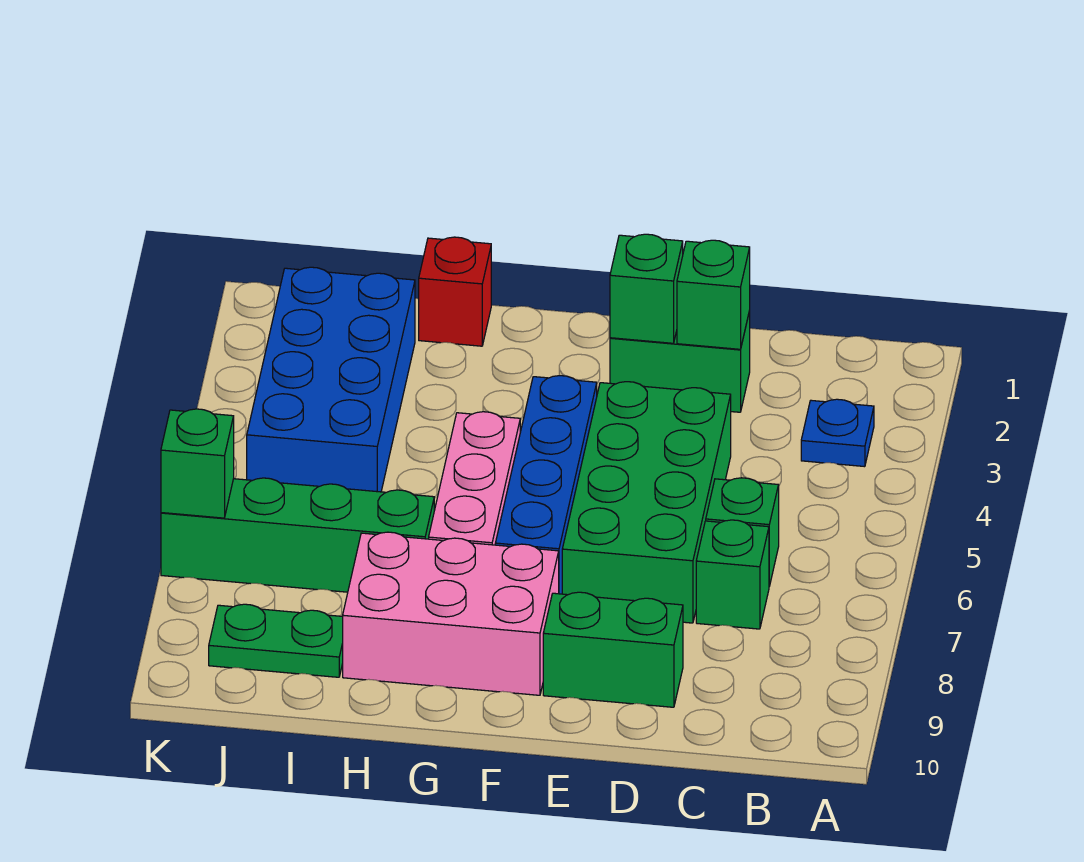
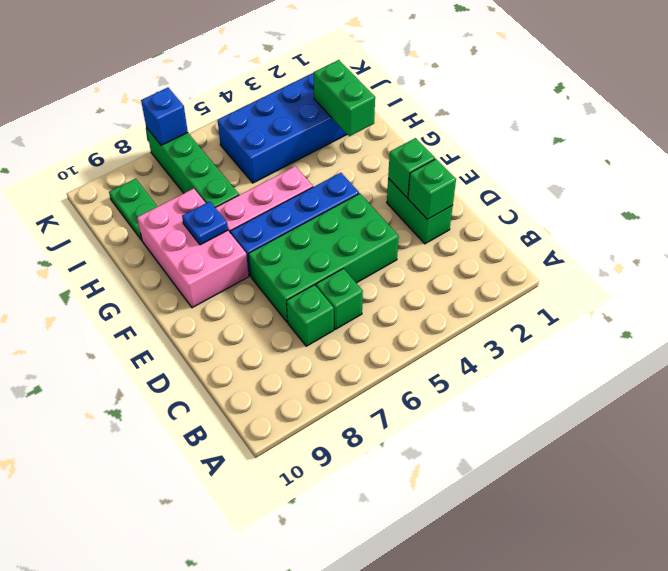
blue 1x1 plate [801,399,874,467] -> blue 1x1 plate moved to [182,201,228,245]
green 1x2 brick [543,592,683,707] -> green 1x2 brick moved to [314,60,375,136]
red 1x1 brick [419,237,491,346] -> none
green 1x1 brick [161,409,234,518] -> blue 1x1 brick [141,88,188,145]

